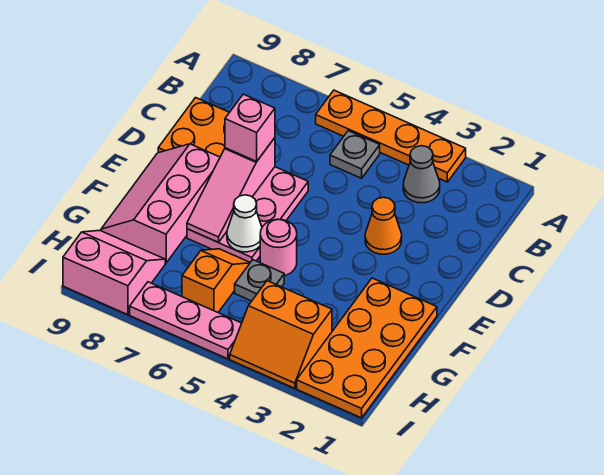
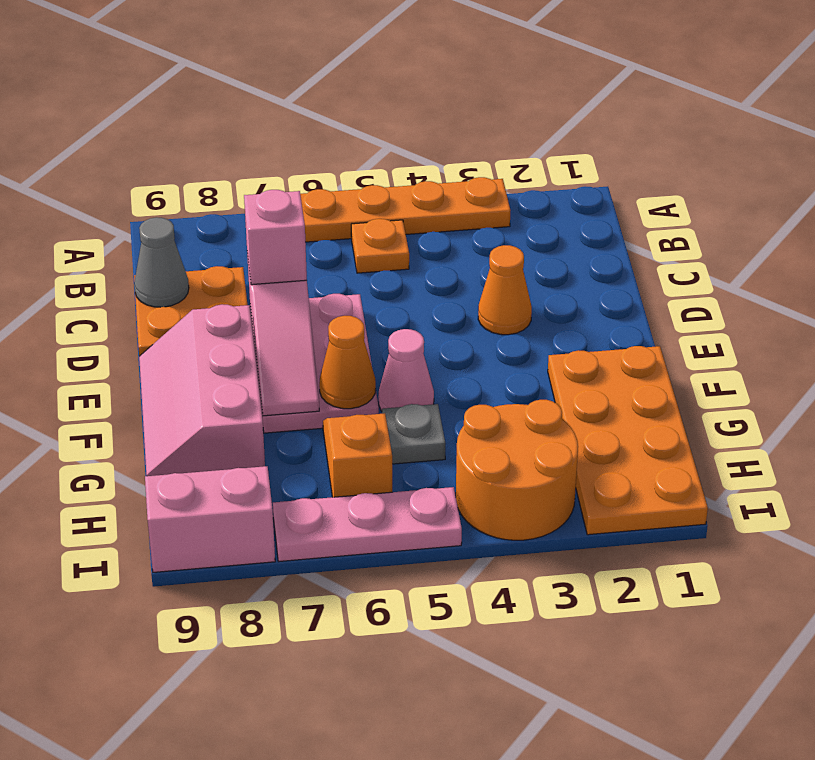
grey 1x1 cone [403,146,440,203] -> grey 1x1 cone moved to [134,217,189,307]
grey 1x1 plate [330,131,380,178] -> orange 1x1 plate [351,219,409,273]
pink 1x1 round brick [260,219,297,276] -> pink 1x1 cone [378,329,434,411]
white 1x1 cone [227,195,262,252] -> orange 1x1 cone [319,316,376,409]
orange 2x2 slope [230,281,332,388] -> orange 2x2 round brick [456,400,578,540]

